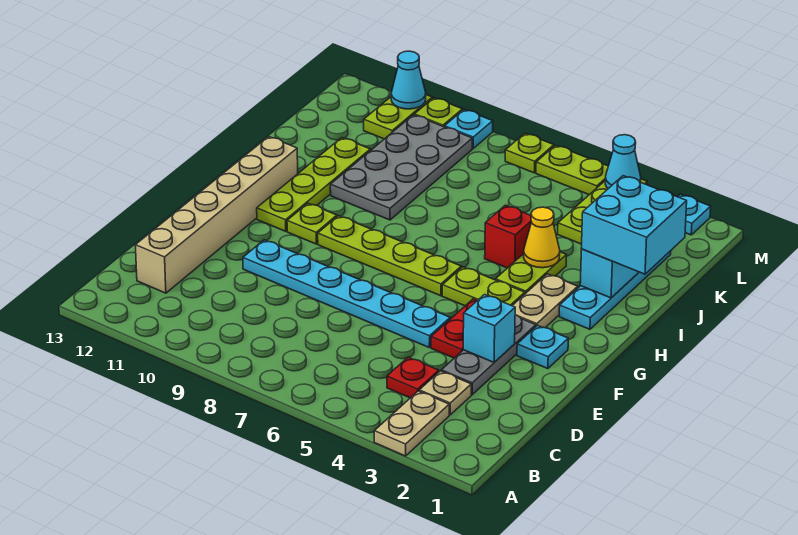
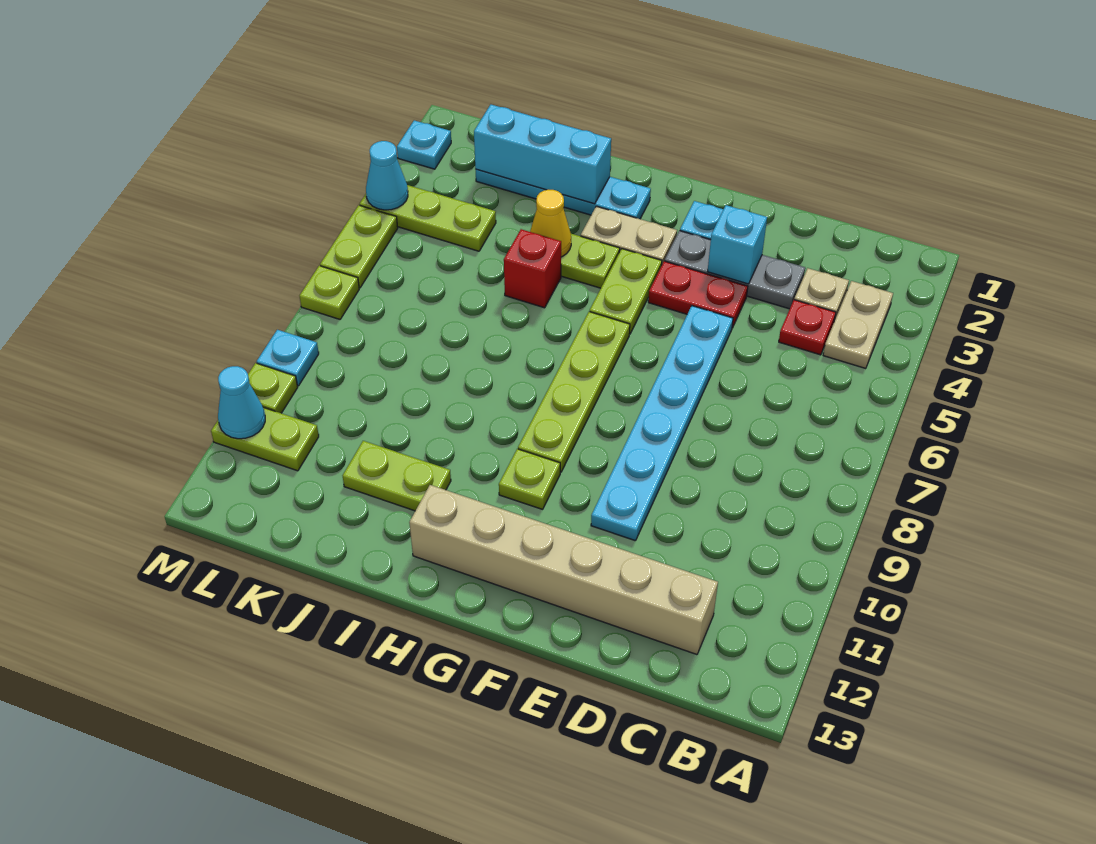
tan 1x2 plate [374,391,449,456] -> tan 1x2 plate turned to [823,281,893,369]
lime 1x4 plate [257,138,370,231] -> lime 1x2 plate [343,441,451,511]
cyan 2x2 brick [581,176,687,274] -> none
grey 2x4 plate [330,115,472,220] -> none

